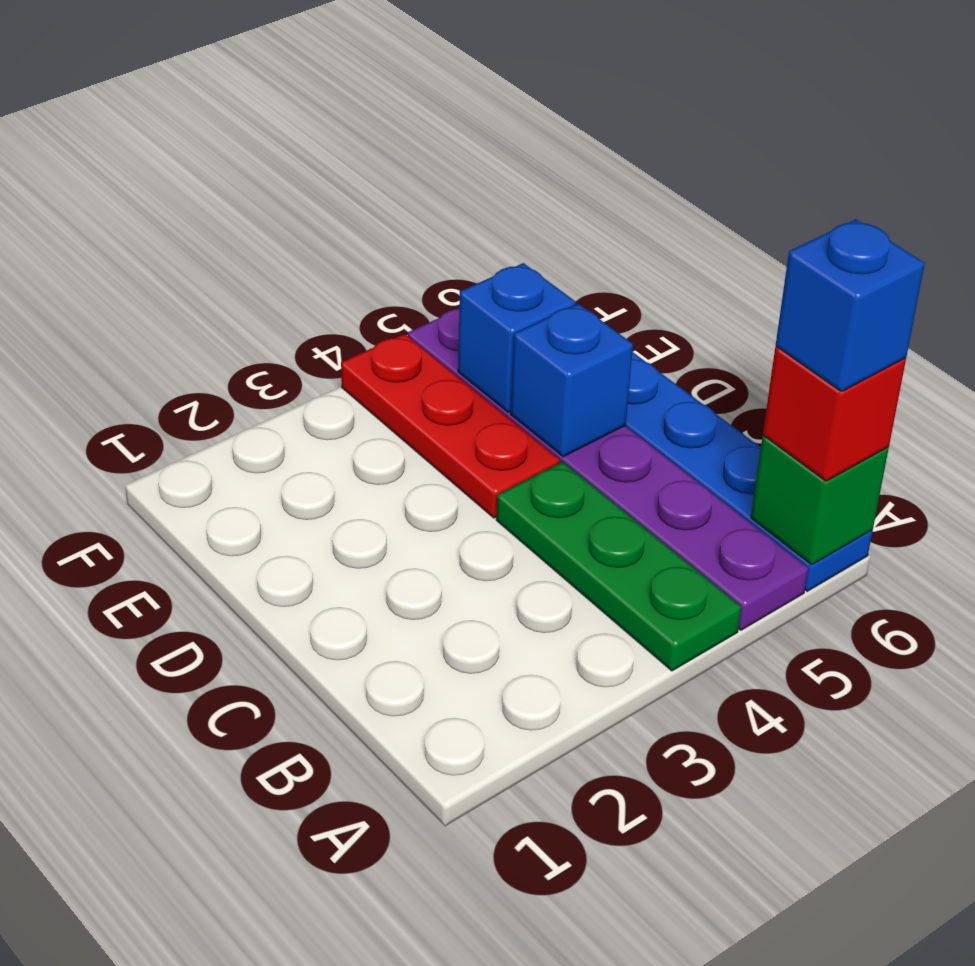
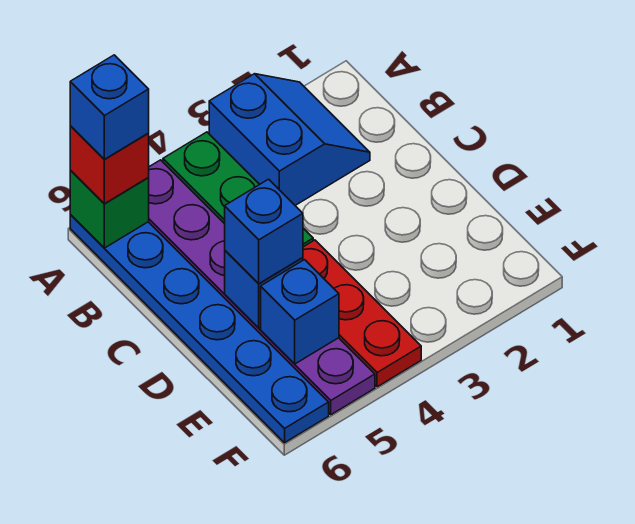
none -> blue 2x2 slope [209,74,370,205]
none -> blue 1x1 brick [225,179,303,284]

